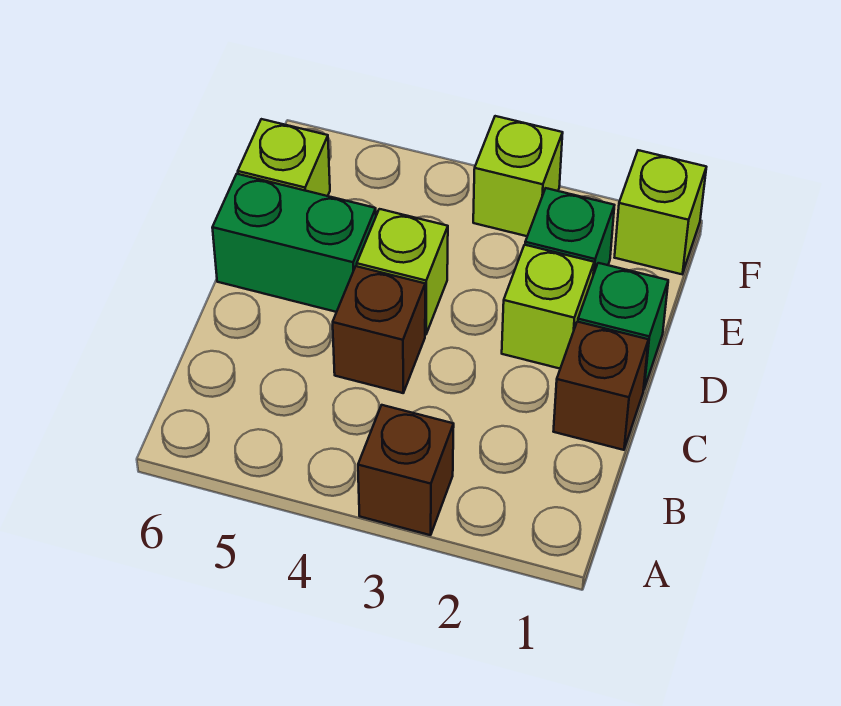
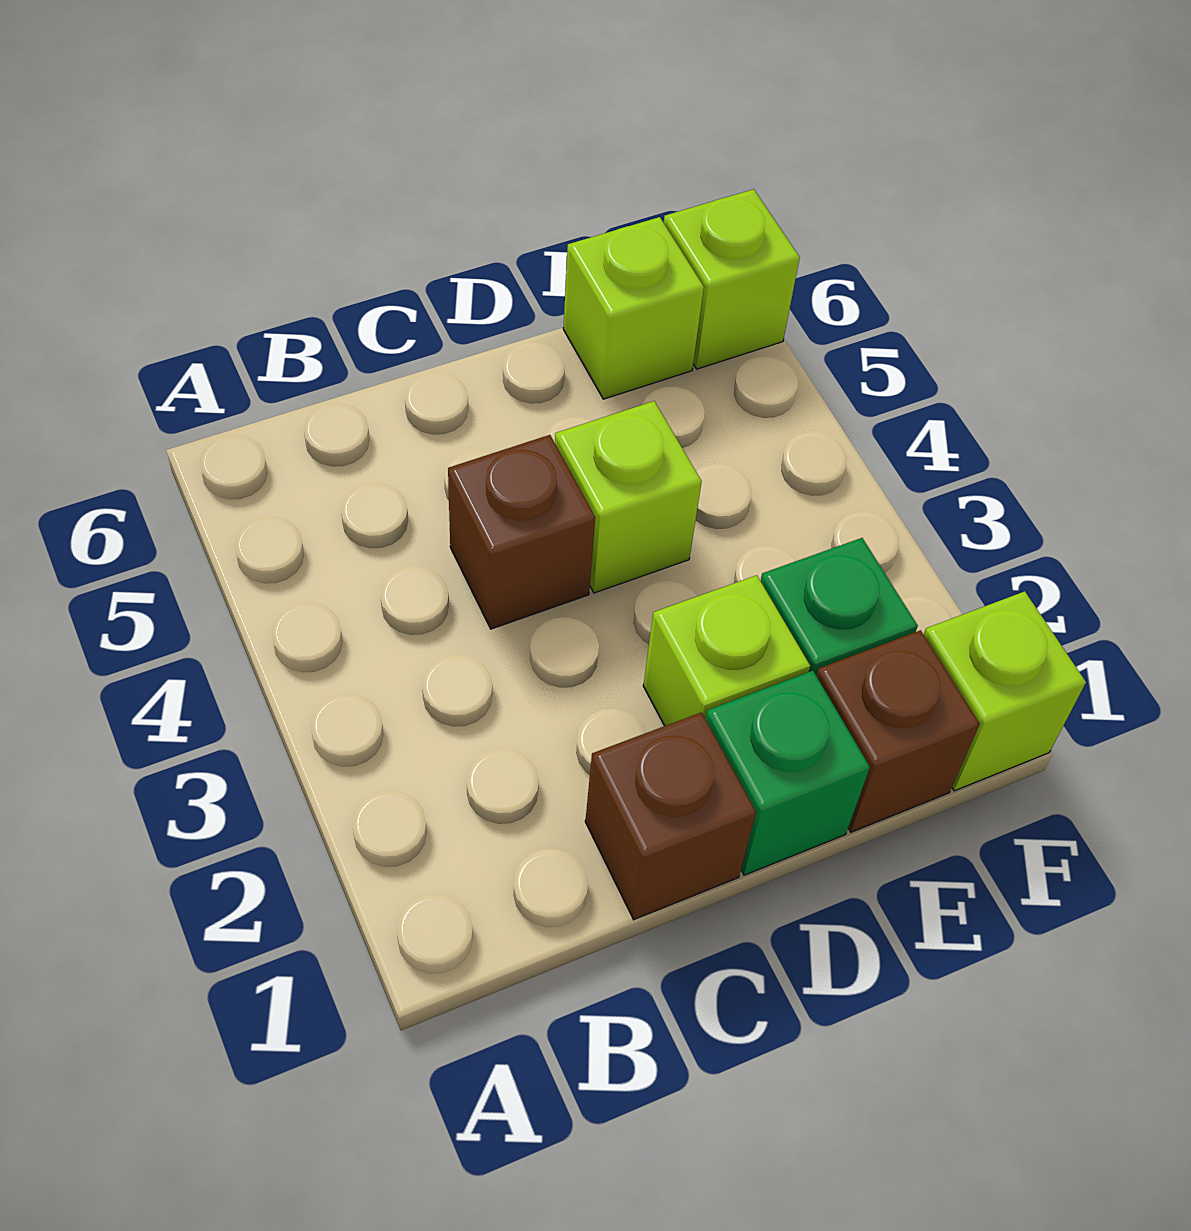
brown 1x1 brick [358,405,454,535] -> brown 1x1 brick moved to [816,630,980,832]
green 1x2 brick [212,174,376,312] -> none
lime 1x1 brick [473,116,563,236] -> lime 1x1 brick moved to [664,189,800,369]

